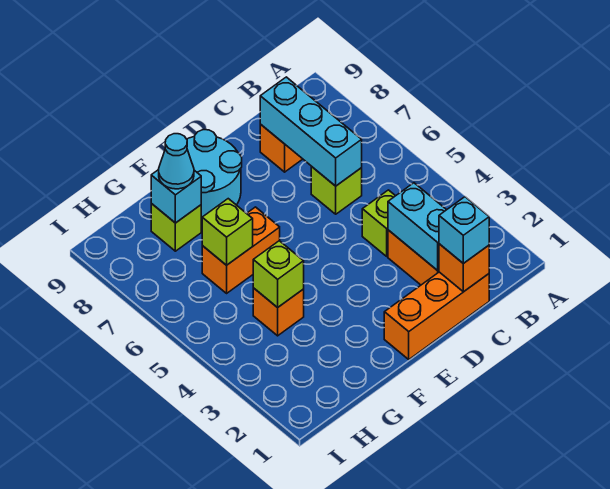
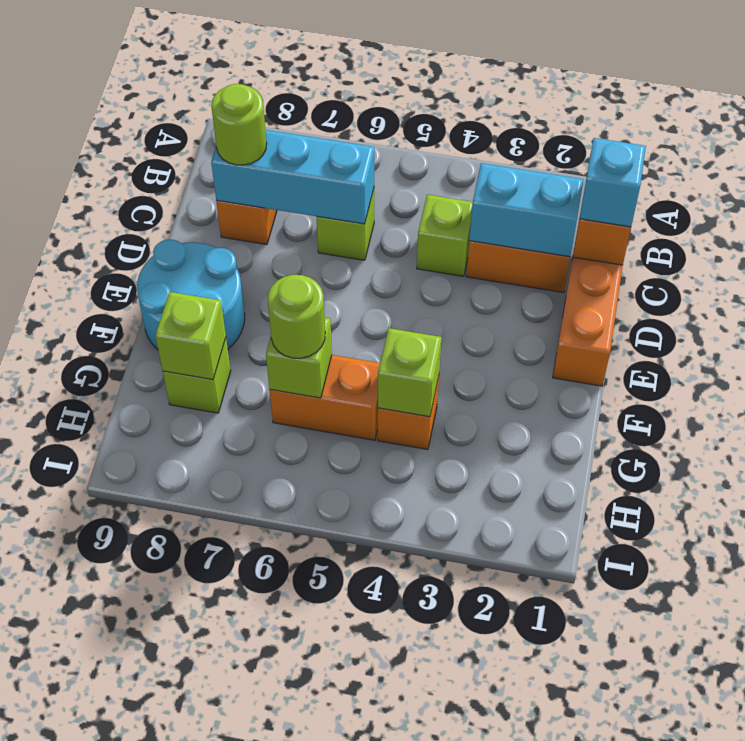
none -> lime 1x1 round brick [211,84,267,165]
orange 1x2 brick [202,207,280,293] -> orange 1x2 brick turned to [270,355,380,440]
none -> lime 1x1 round brick [268,275,325,358]
cyan 1x1 brick [151,170,201,223] -> lime 1x1 brick [155,292,226,380]
cyan 1x1 cone [159,134,194,189] -> none

